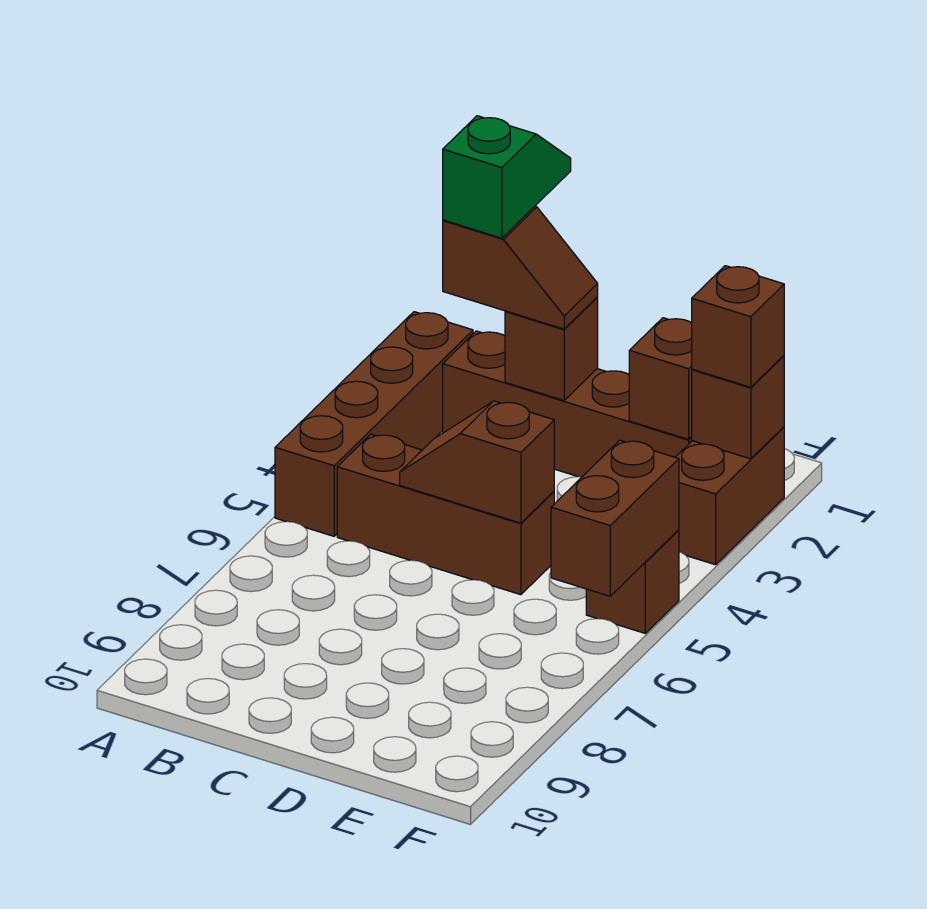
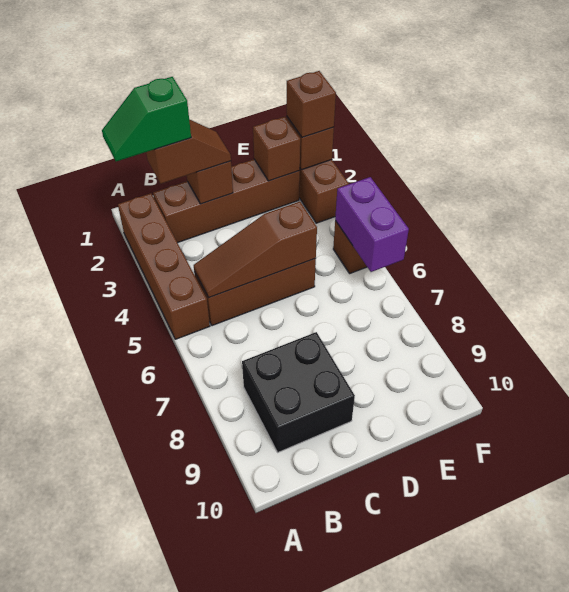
green 1x2 slope [443,116,571,238] -> green 1x2 slope turned to [102,77,191,161]
none -> black 2x2 brick [242,332,355,452]
brown 1x2 slope [400,401,554,523] -> brown 1x3 slope [194,202,317,298]
brown 1x2 brick [551,440,679,596] -> purple 1x2 brick [335,177,409,272]

